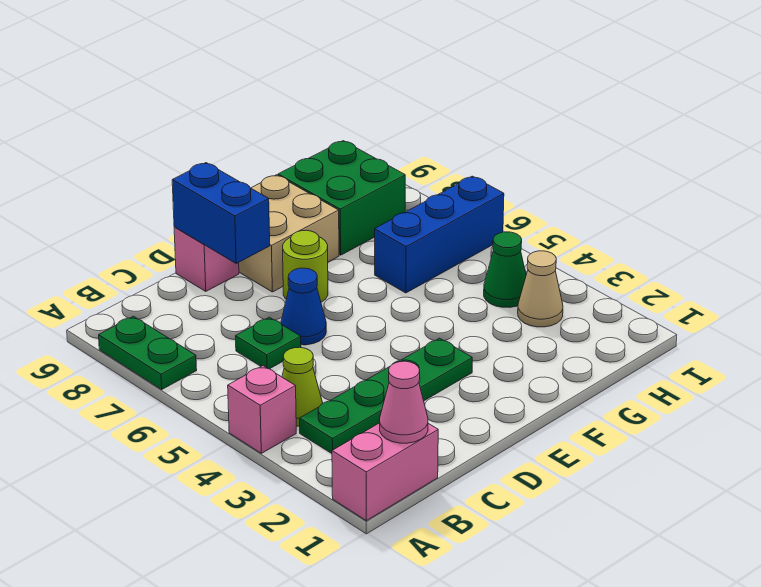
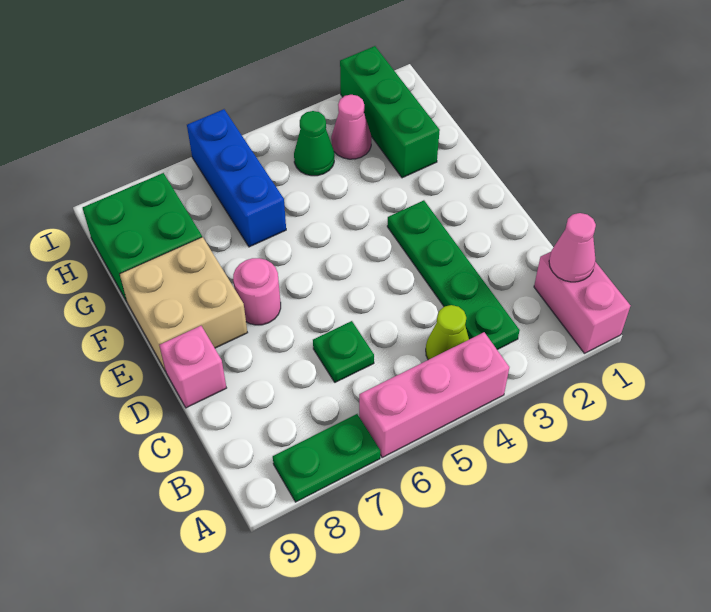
pink 1x1 brick [228,366,296,453] -> pink 1x3 brick [359,332,509,458]
blue 1x1 cone [281,268,326,345] -> none
blue 1x2 brick [172,163,270,263] -> none
lime 1x1 round brick [283,230,328,302] -> pink 1x1 round brick [233,258,281,325]
none -> green 1x3 brick [340,46,440,178]
tan 1x1 cone [518,251,563,327] -> pink 1x1 cone [331,95,371,159]

